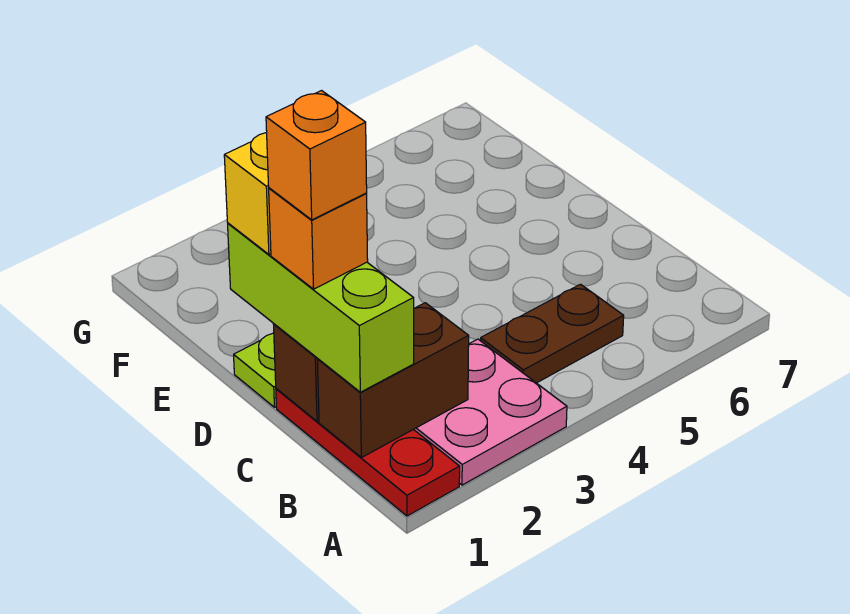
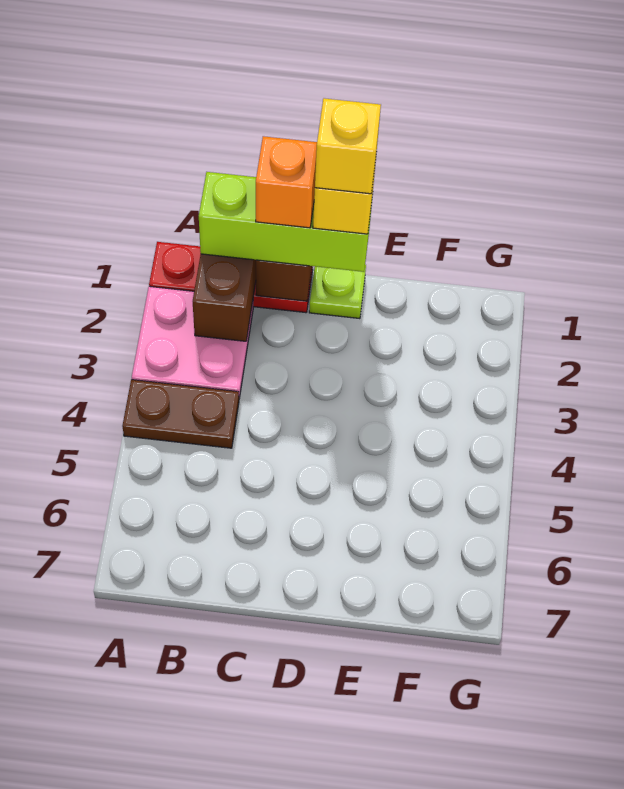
brown 1x2 plate [481,284,624,383] -> brown 1x2 plate turned to [122,380,239,448]
orange 1x1 brick [266,91,367,220] -> none
none -> yellow 1x1 brick [315,98,381,194]

